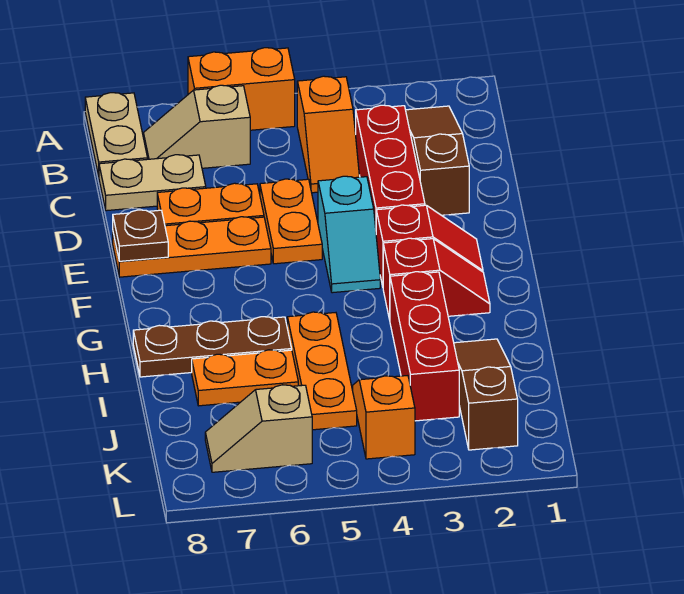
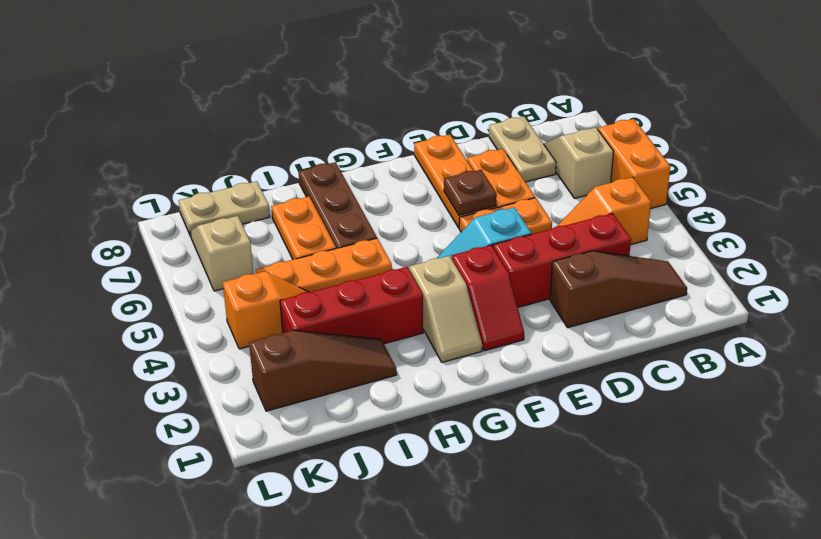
tan 1x2 plate [85,93,148,176] -> tan 1x2 plate moved to [179,181,270,236]
brown 1x1 plate [113,210,168,261] -> brown 1x1 plate moved to [444,170,497,215]
red 1x2 slope [383,238,490,320] -> tan 1x2 slope [410,256,482,362]

